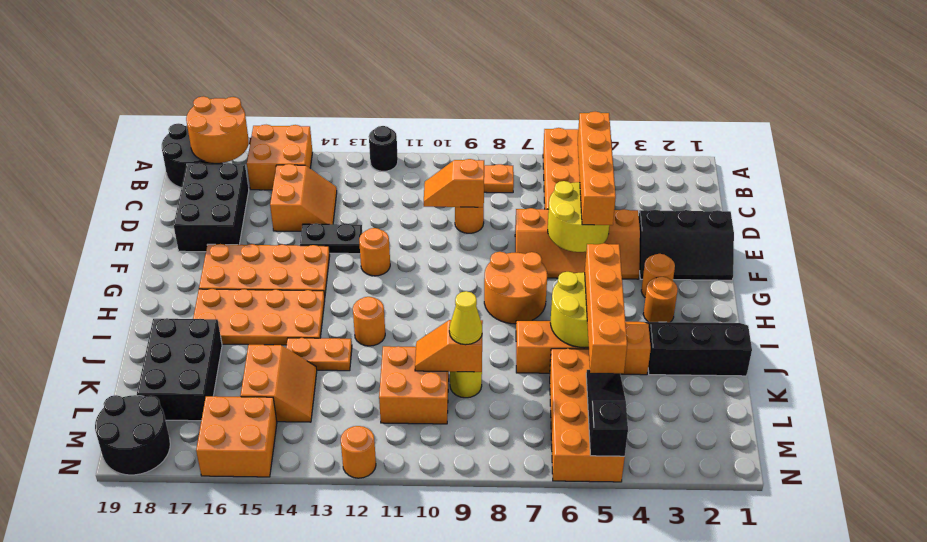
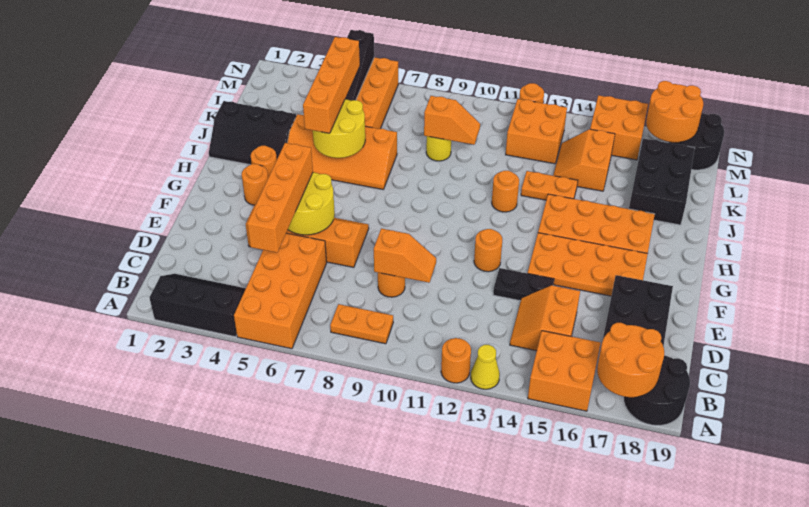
black 1x1 round brick [369,126,398,172] -> orange 1x1 round brick [441,338,471,383]
black 2x3 slope [639,210,734,280] -> black 2x3 slope moved to [150,274,246,337]
orange 2x2 round brick [484,252,547,324] -> orange 2x2 round brick moved to [646,81,703,142]
yellow 1x1 cone [449,291,482,345] -> yellow 1x1 cone moved to [471,345,500,389]
orange 2x2 brick [379,346,449,424] -> orange 2x2 brick moved to [506,99,567,164]

